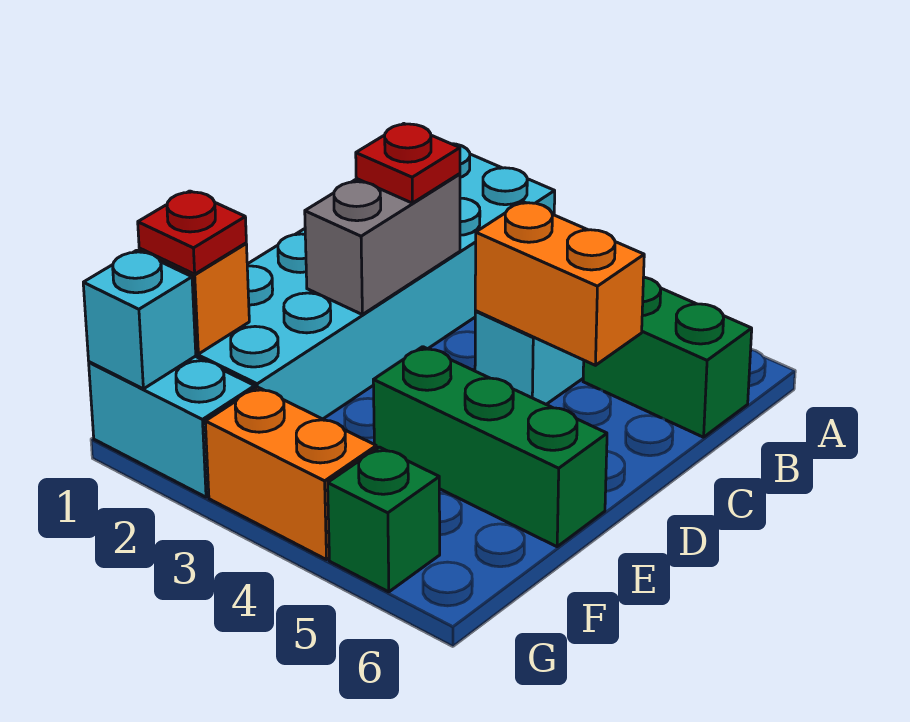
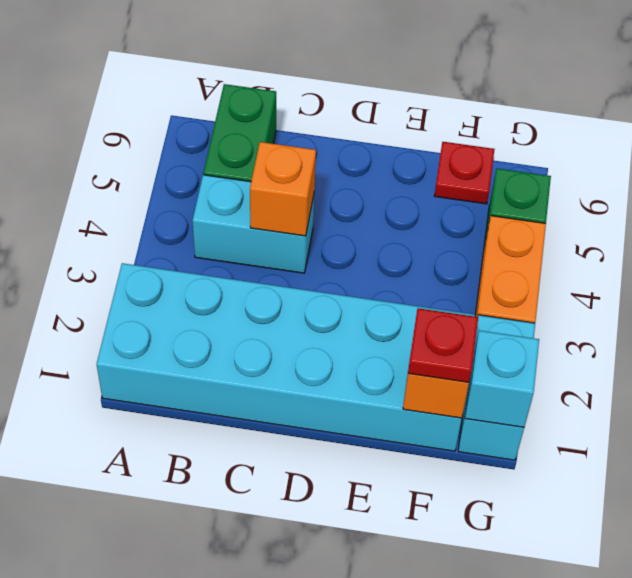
grey 1x2 brick [305,174,460,315] -> none
red 1x1 plate [356,124,460,203] -> red 1x1 plate moved to [434,142,495,204]
orange 1x2 brick [475,202,644,365] -> orange 1x1 brick [250,142,316,236]
green 1x3 brick [373,347,607,547] -> none

